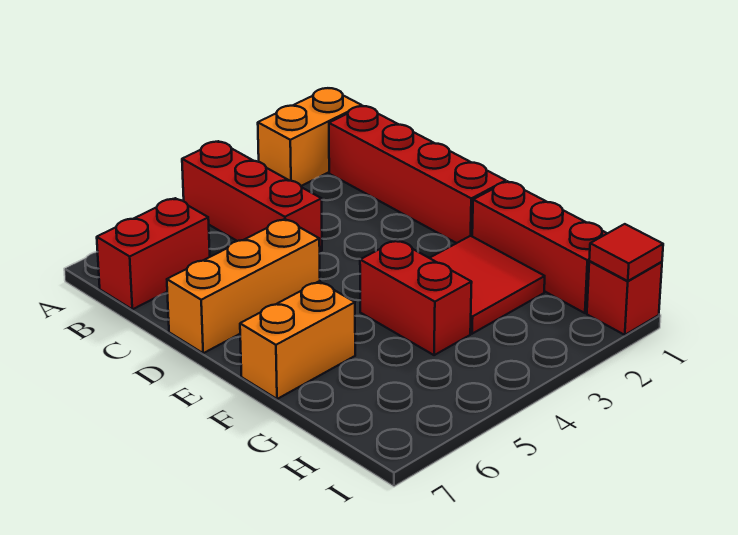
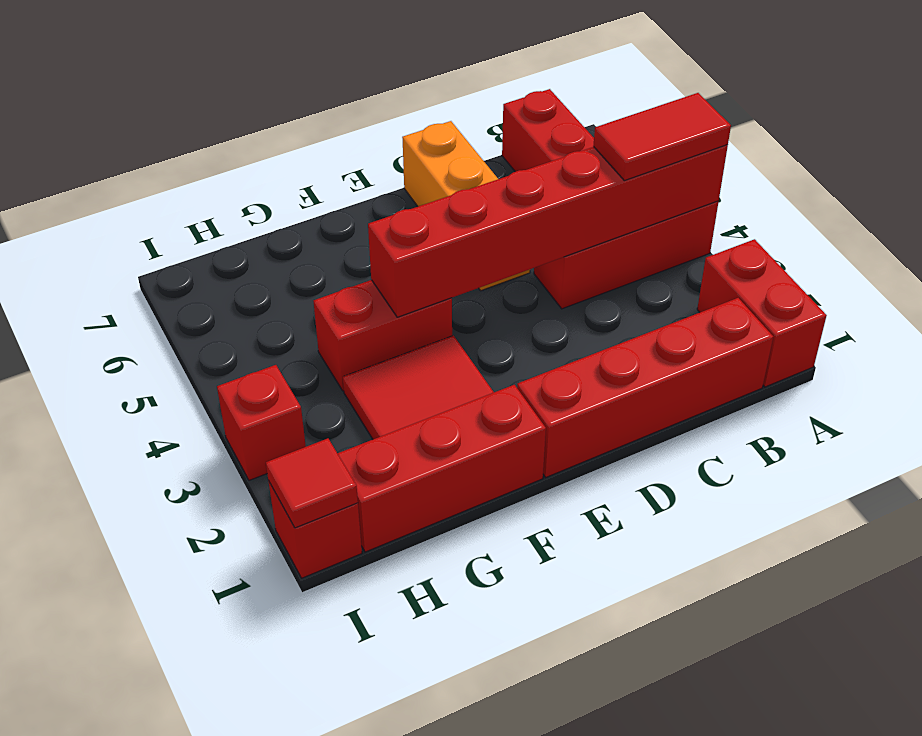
orange 1x2 brick [258,88,362,186] -> red 1x2 brick [697,239,827,387]
none -> red 1x6 brick [368,145,728,317]
none -> red 1x2 tile [593,93,731,181]
orange 1x2 brick [240,282,355,399] -> none
none -> red 1x1 brick [217,365,306,480]

